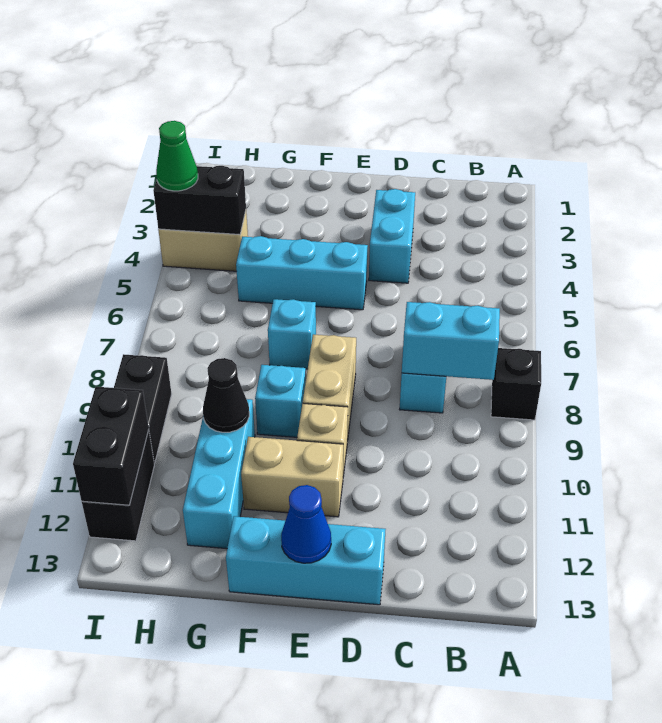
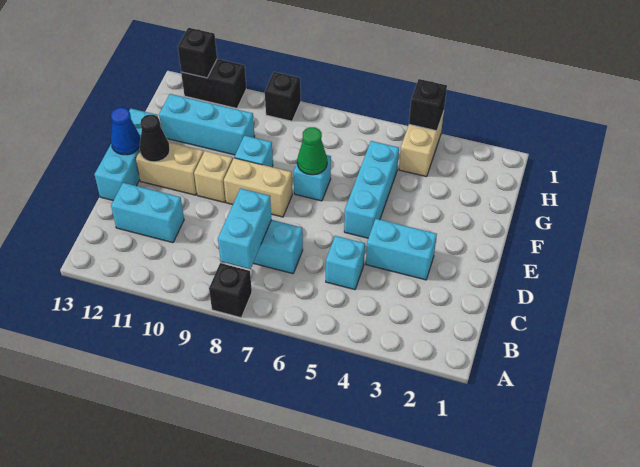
none -> cyan 1x1 brick [326,236,365,290]
none -> cyan 1x2 brick [111,183,184,243]
tan 1x2 brick [241,437,343,517] -> tan 1x2 brick turned to [136,142,204,195]
black 1x1 cone [203,358,249,432] -> black 1x1 cone moved to [140,115,170,162]
black 1x2 brick [153,166,246,235] -> black 1x1 brick [409,79,447,131]
green 1x1 cone [156,121,198,191] -> green 1x1 cone moved to [297,127,327,175]
black 1x2 brick [114,354,172,463] -> black 1x1 brick [265,72,301,121]
black 1x2 brick [73,387,149,505] -> black 1x1 brick [178,28,217,78]

